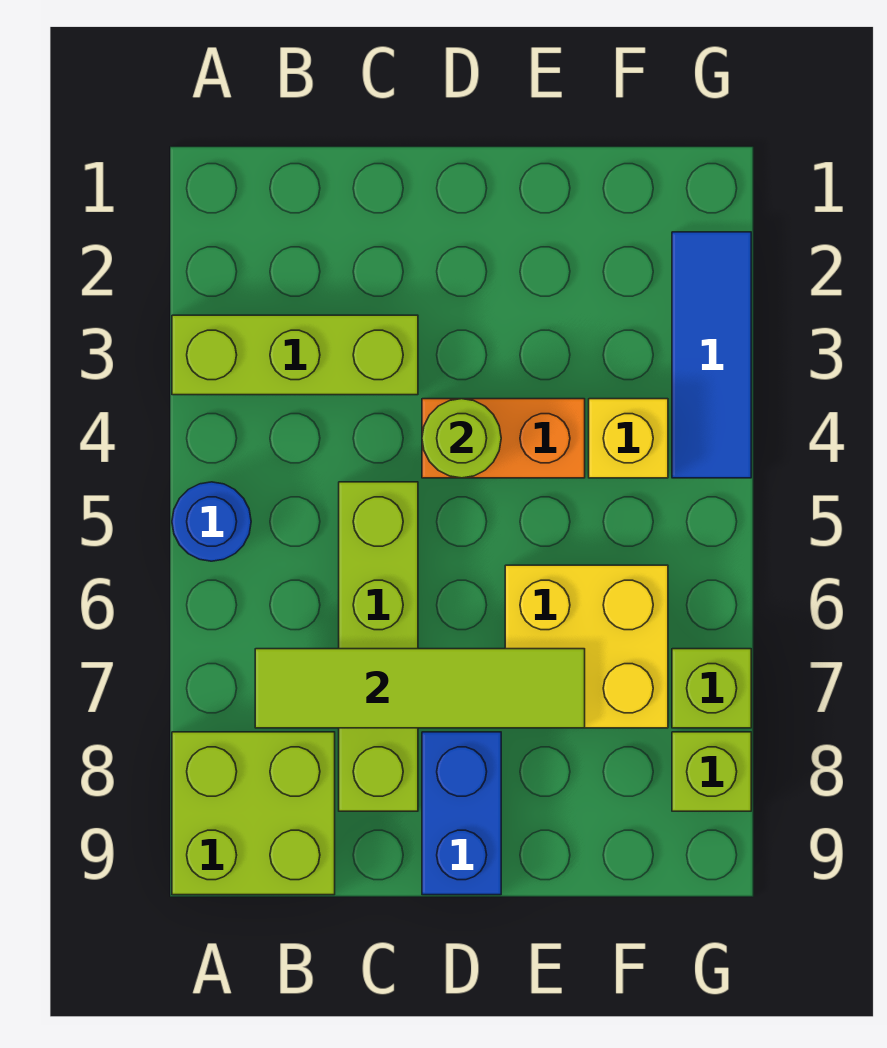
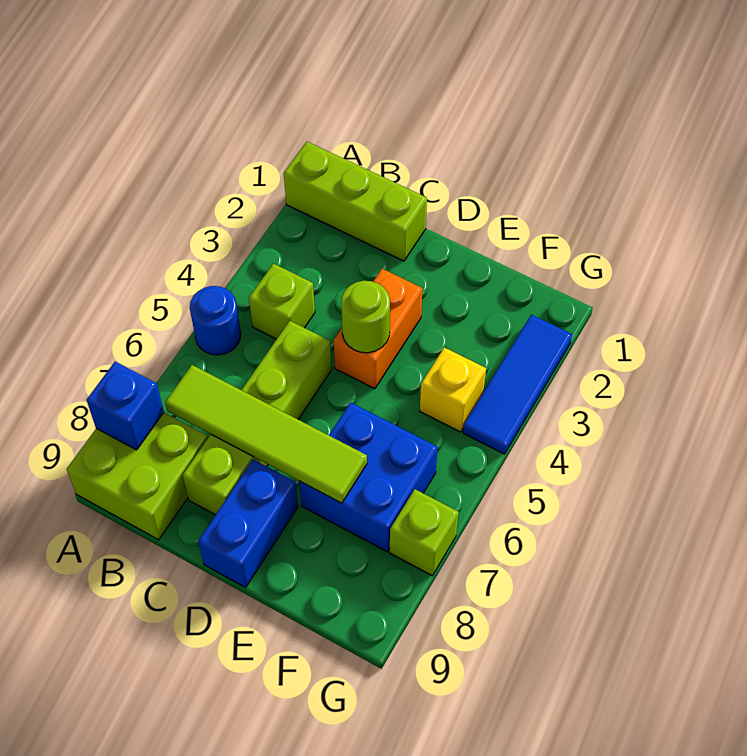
lime 1x3 brick [172,315,418,395] -> lime 1x3 brick moved to [284,142,427,261]
none -> blue 1x1 brick [87,362,164,450]
orange 1x2 brick [422,399,585,478] -> orange 1x2 brick turned to [334,269,422,389]
yellow 2x2 brick [505,565,668,728] -> blue 2x2 brick [299,403,438,552]
lime 1x1 brick [672,732,751,811] -> lime 1x1 brick moved to [249,263,315,339]

